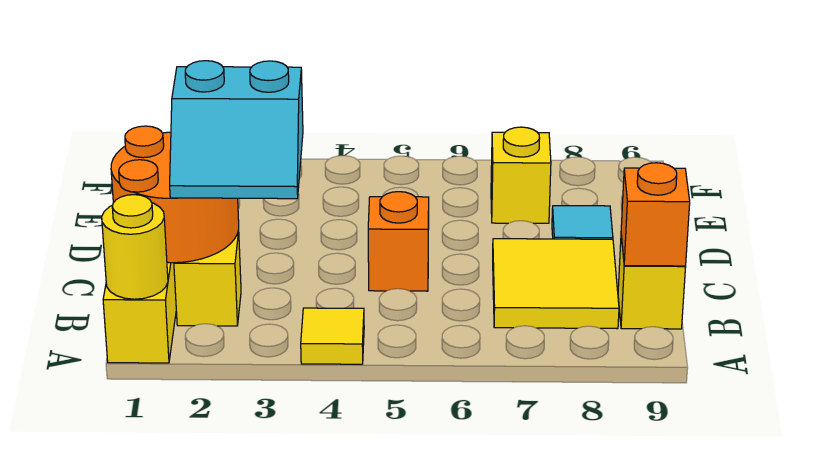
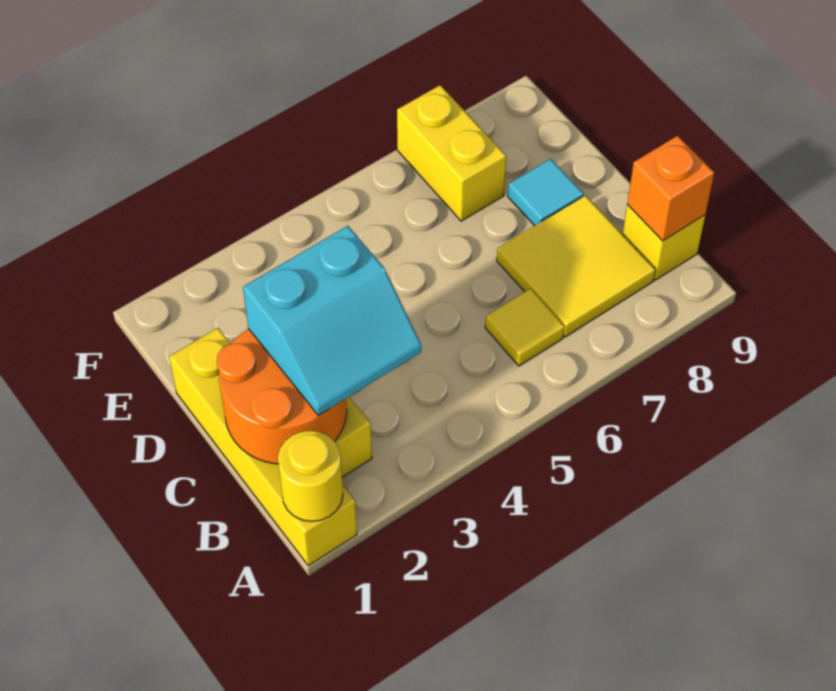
yellow 1x1 tile [301,308,364,364] -> yellow 1x1 tile moved to [485,289,564,366]
orange 1x1 brick [368,192,429,291] -> none
yellow 1x1 brick [491,127,551,223] -> yellow 1x2 brick [397,85,506,221]

